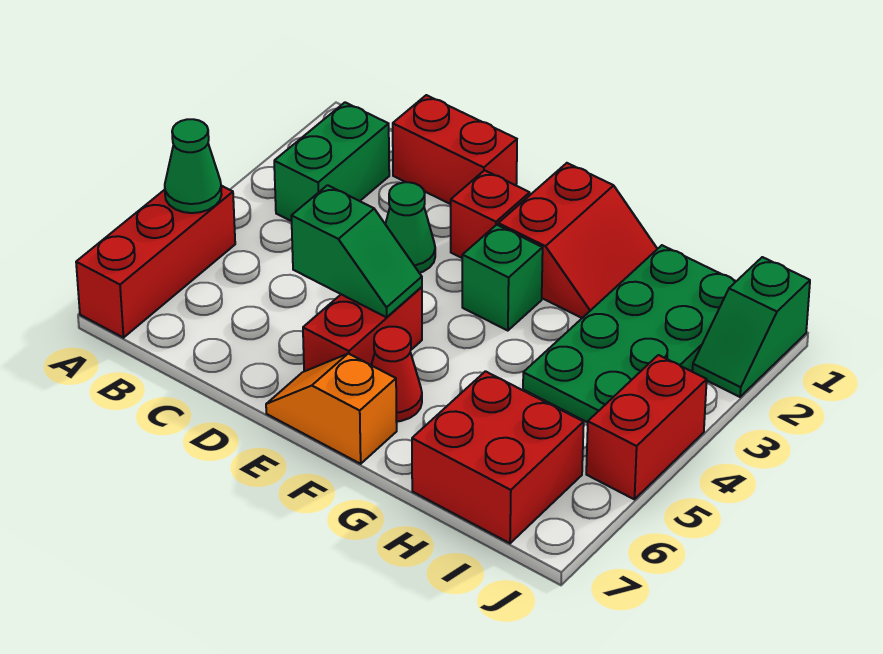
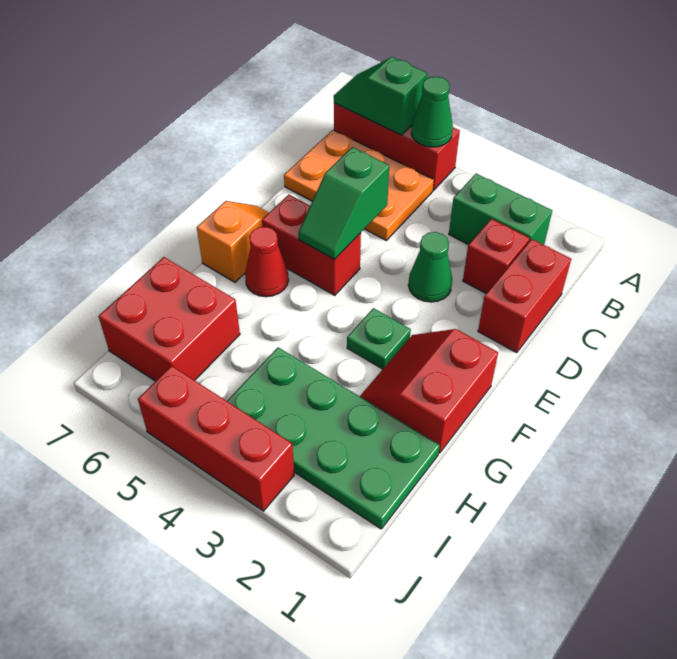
none -> orange 2x3 plate [284,130,434,240]
red 1x1 brick [451,170,530,258] -> red 1x1 brick moved to [463,219,530,294]
red 2x2 slope [498,163,657,318] -> red 2x2 slope turned to [360,329,498,453]
green 1x1 brick [462,225,543,331] -> green 1x1 plate [347,308,411,369]
green 1x2 slope [693,257,810,397] -> green 1x2 slope moved to [334,57,427,135]
red 1x2 brick [586,355,707,499] -> red 1x3 brick [138,366,294,511]

